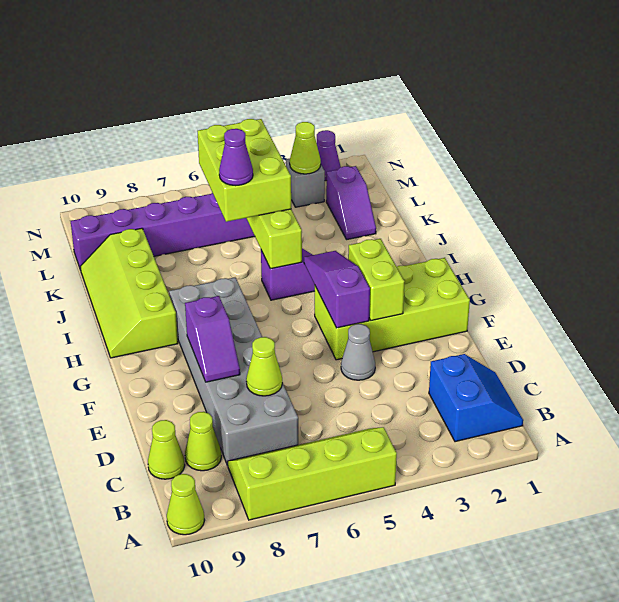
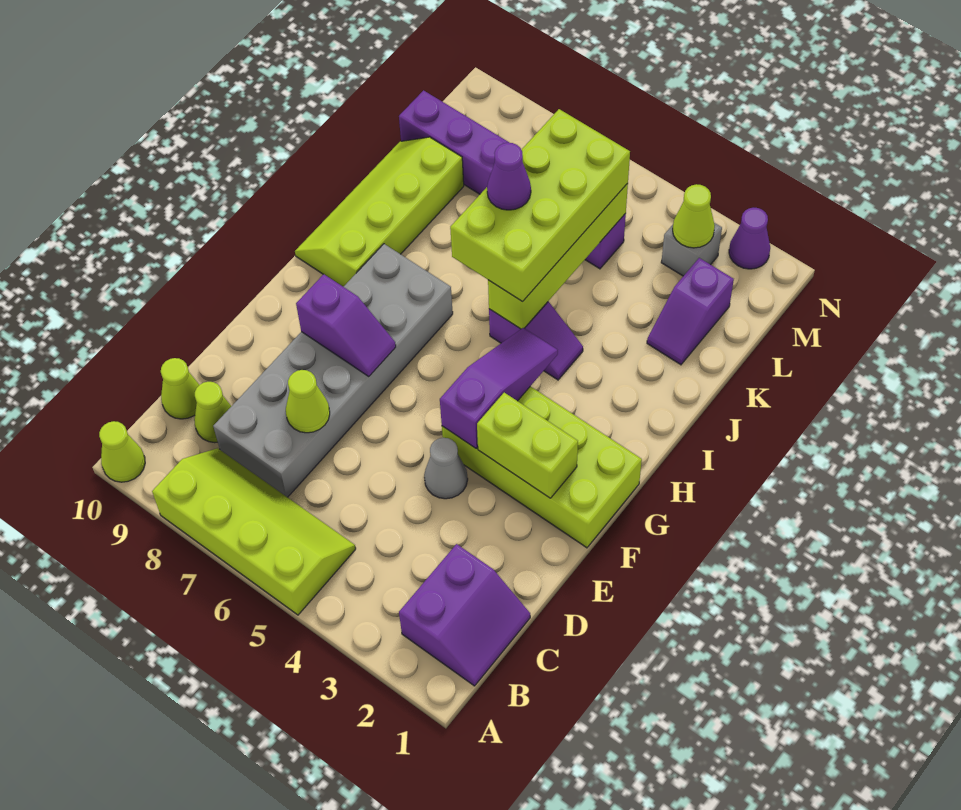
blue 2x2 slope [429,354,523,442] -> purple 2x2 slope [399,544,530,686]
purple 1x2 slope [185,296,240,382] -> purple 1x2 slope turned to [296,274,396,376]
lime 1x2 brick [348,239,405,321] -> lime 1x2 brick turned to [477,393,578,498]
lime 2x3 brick [197,119,291,222] -> lime 2x4 brick [450,109,630,302]

